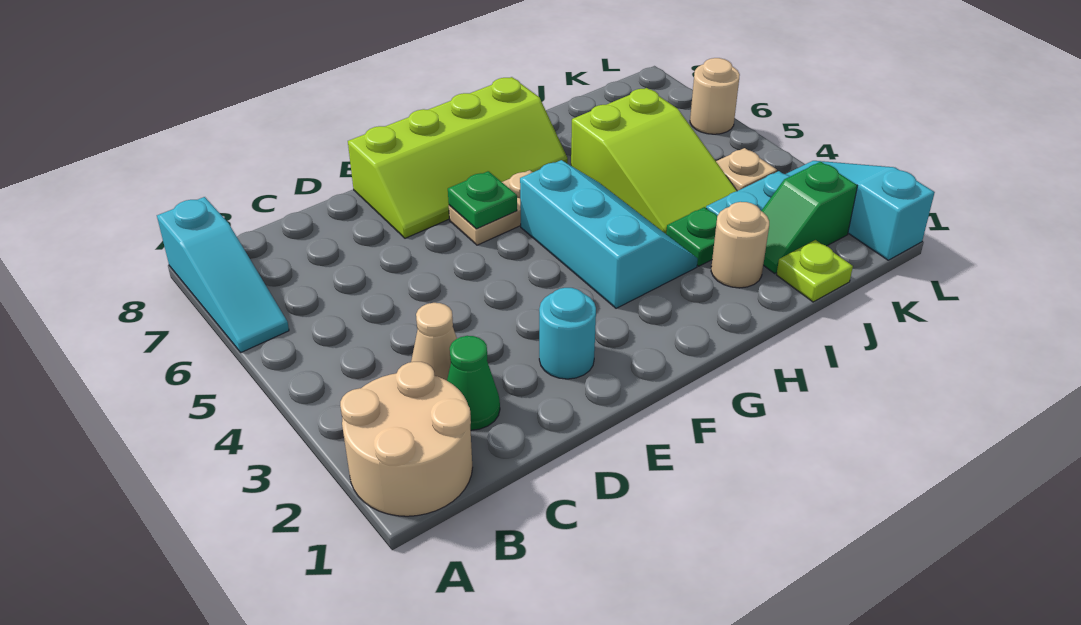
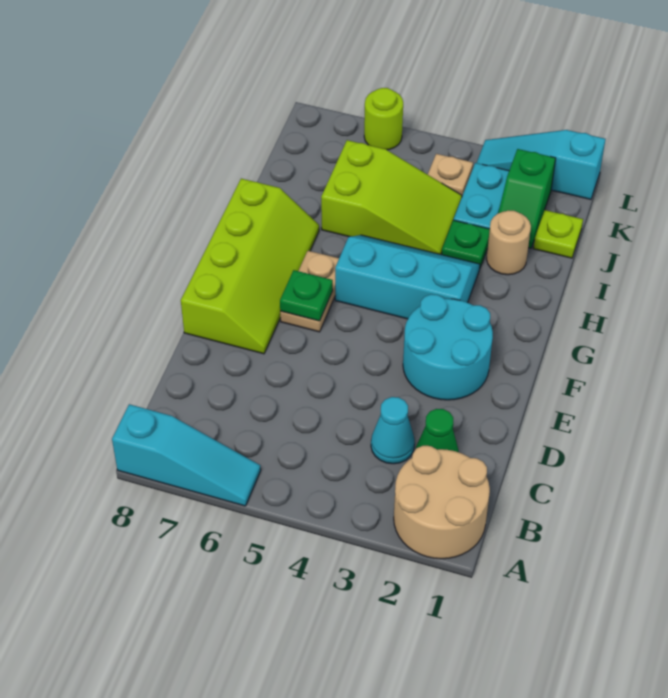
tan 1x1 cone [411,303,457,380] -> cyan 1x1 cone [371,397,415,464]
cyan 1x1 round brick [539,288,596,379] -> cyan 2x2 round brick [403,294,493,400]
tan 1x1 round brick [690,58,740,134] -> lime 1x1 round brick [364,88,403,150]

